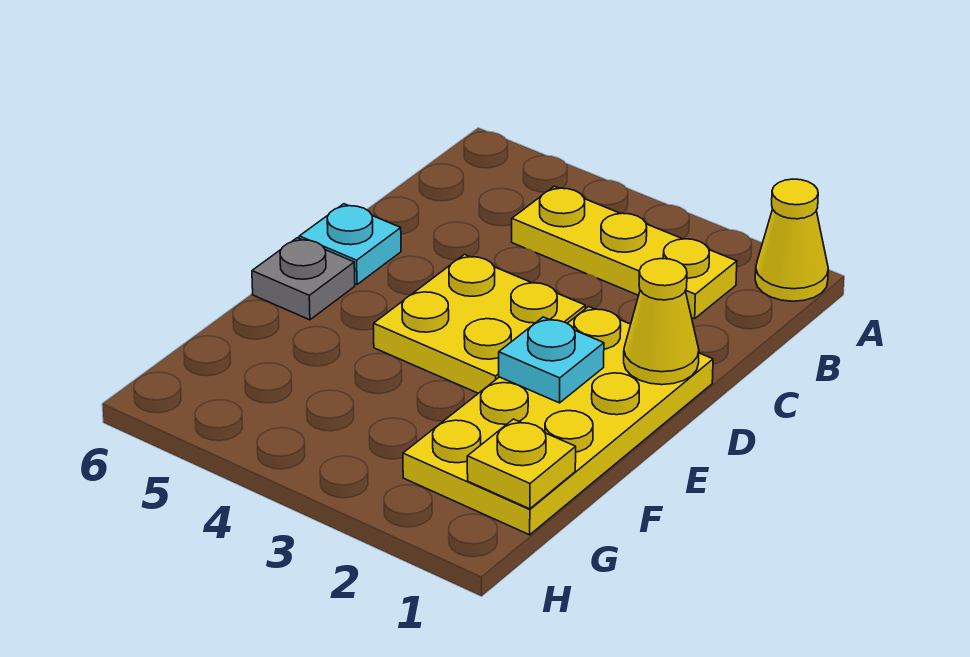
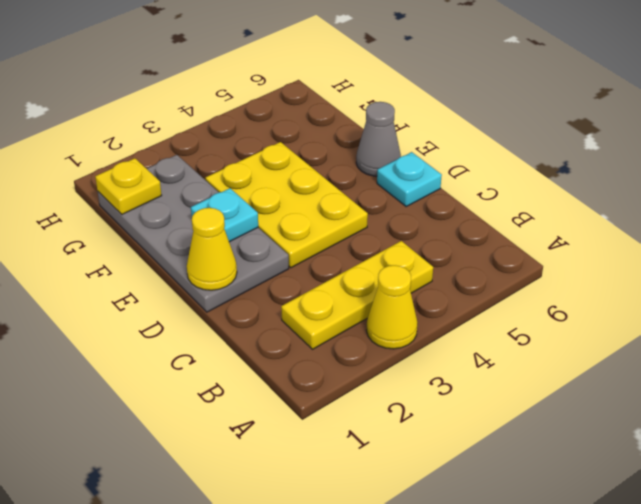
yellow 1x1 cone [755,179,828,301] -> yellow 1x1 cone moved to [366,265,418,349]
yellow 2x4 plate [403,307,713,535] -> grey 2x4 plate [98,155,289,312]
yellow 2x2 plate [374,254,585,393] -> yellow 2x3 plate [205,142,368,268]
grey 1x1 plate [252,238,355,320] -> grey 1x1 cone [356,102,401,176]

